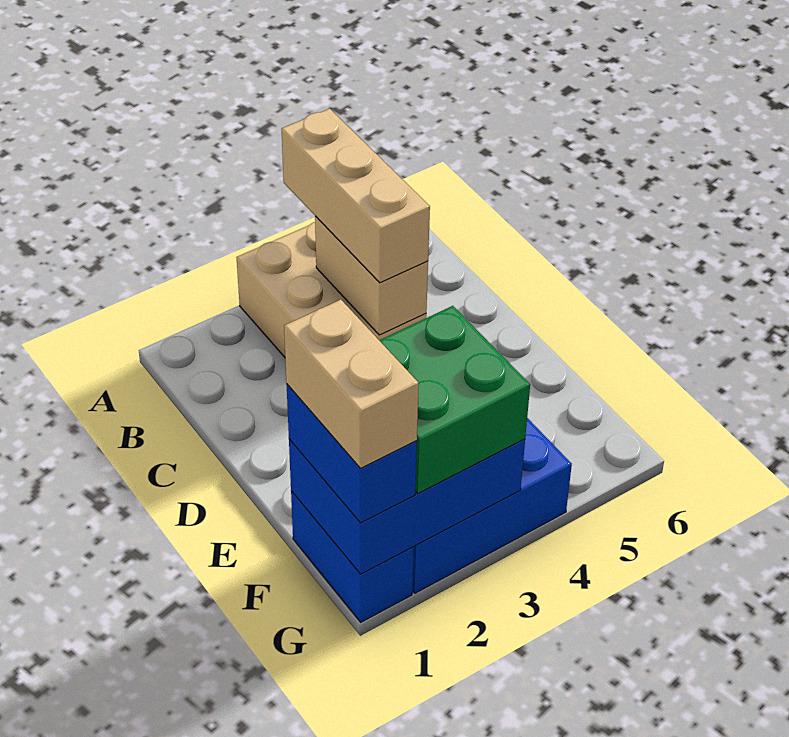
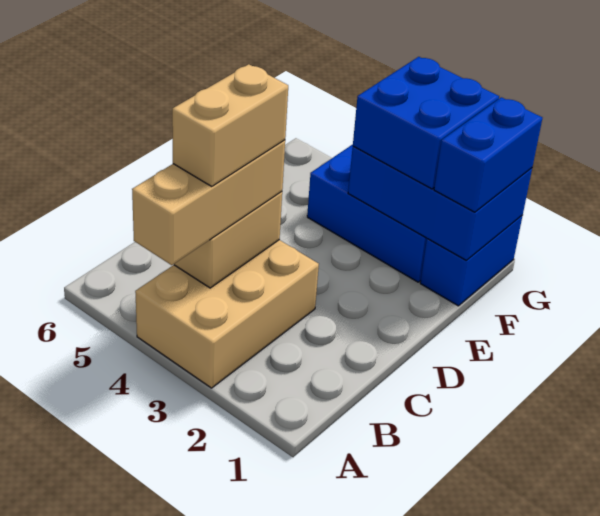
tan 1x2 brick [284,300,419,468] -> tan 1x2 brick moved to [172,64,288,186]
green 2x2 brick [380,306,530,493] -> blue 2x2 brick [353,57,499,189]

